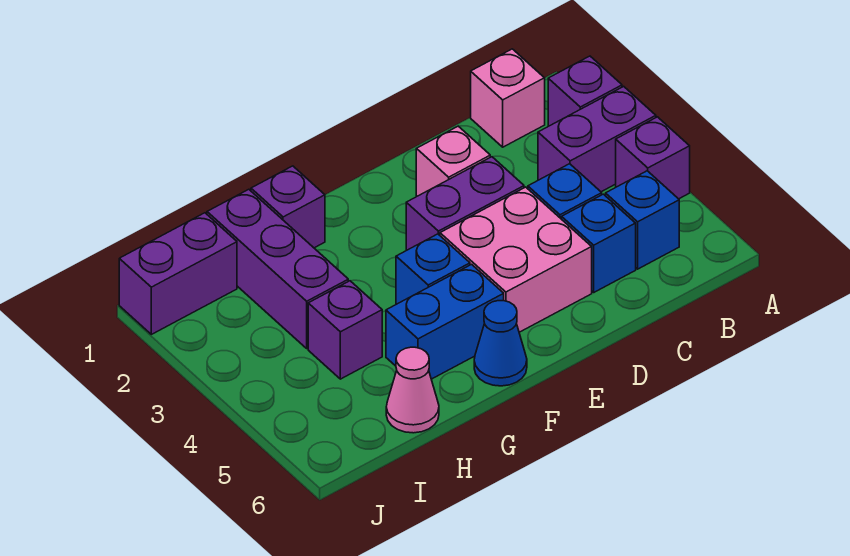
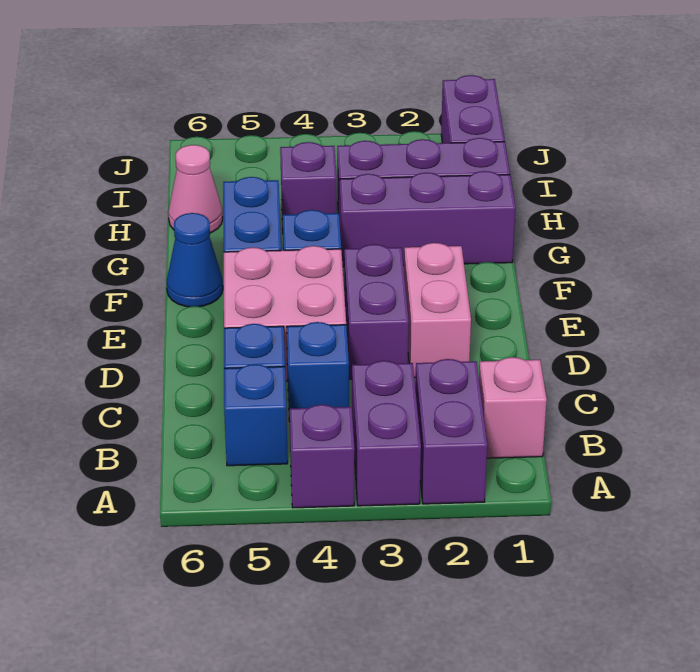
purple 1x1 brick [548,56,622,126] -> purple 1x2 brick [415,359,487,504]
pink 1x1 brick [416,126,490,196] -> pink 1x2 brick [404,243,471,378]
purple 1x1 brick [251,166,325,248] -> purple 1x3 brick [340,171,516,267]

